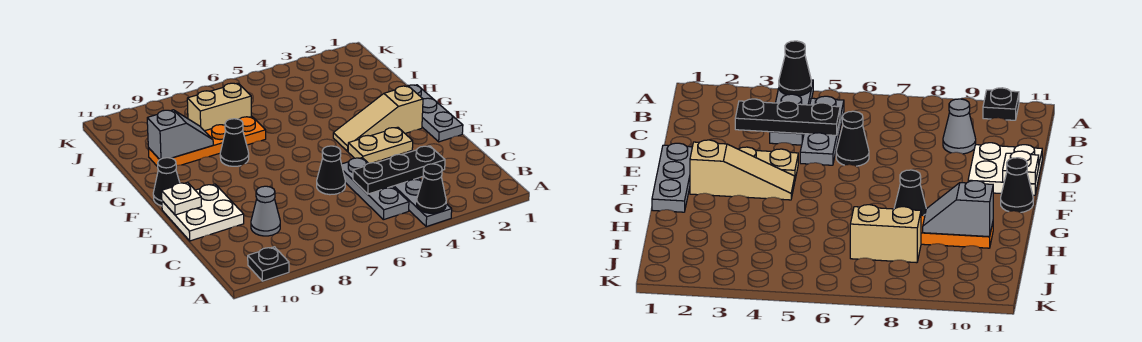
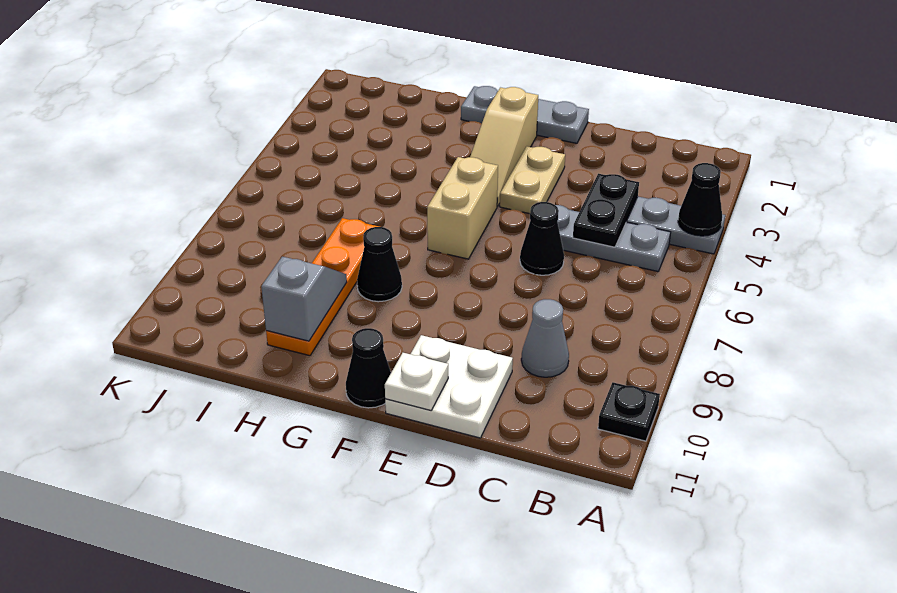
black 1x3 plate [353,146,445,194] -> black 1x2 plate [573,174,639,247]
tan 1x2 brick [187,83,252,131] -> tan 1x2 brick moved to [427,157,498,259]

